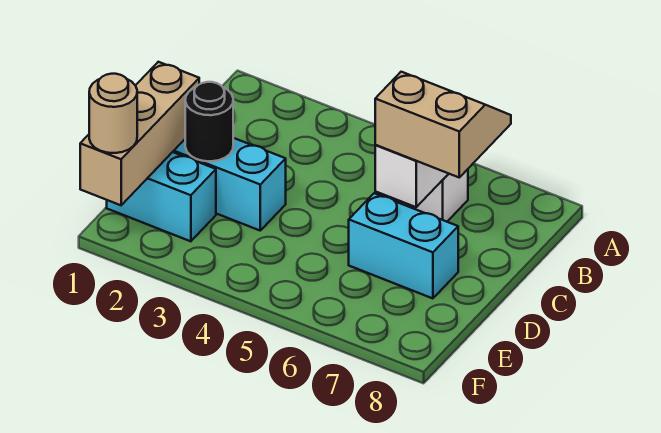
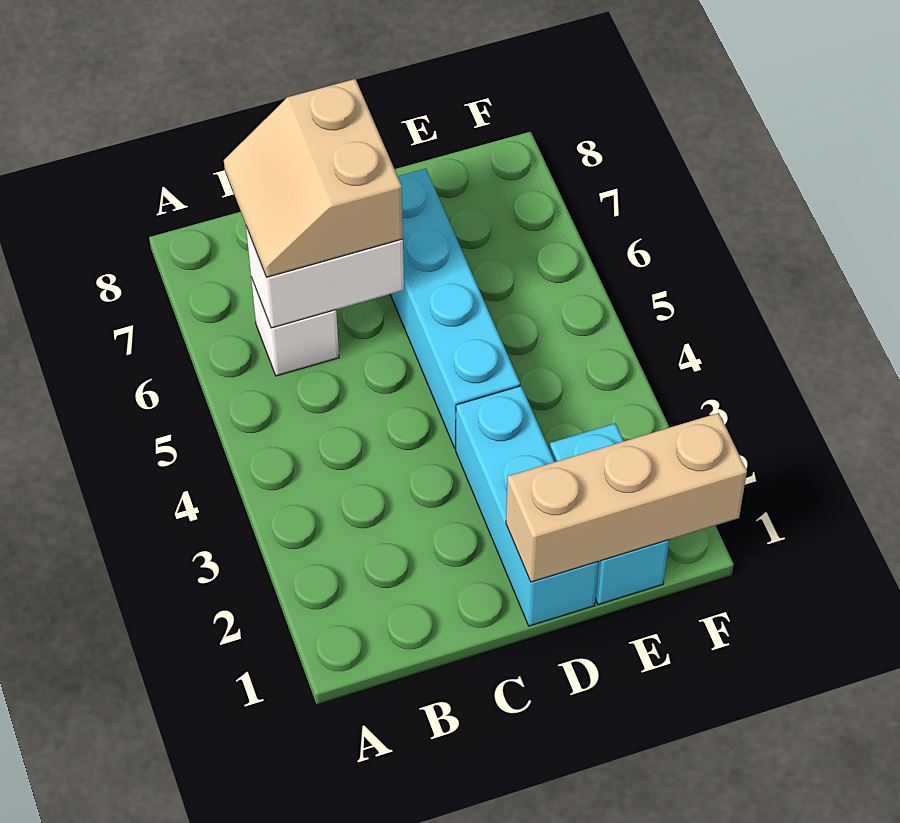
black 1x1 round brick [185,82,233,161] -> none
cyan 1x2 brick [349,193,458,298] -> cyan 1x4 brick [390,168,520,448]
tan 1x1 round brick [89,74,137,153] -> none

